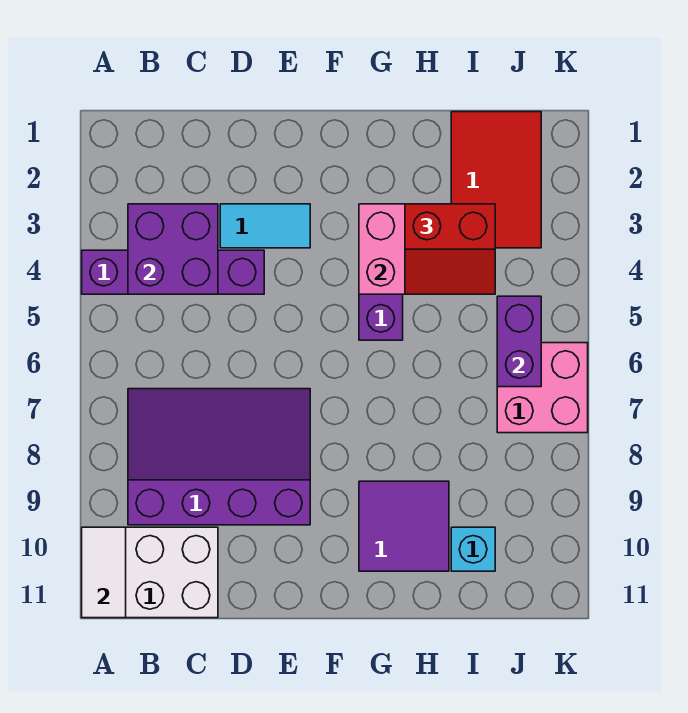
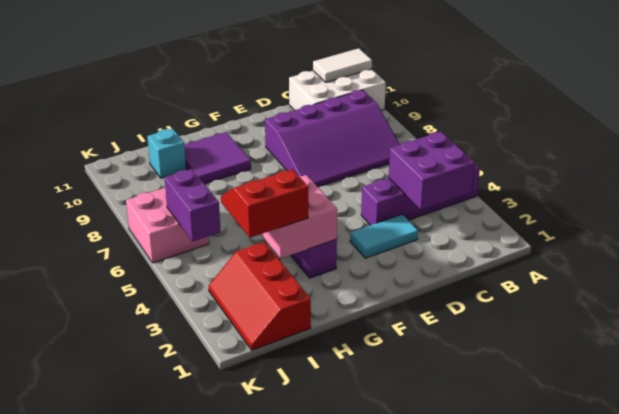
white 1x2 tile [82,527,126,618] -> white 1x2 tile turned to [313,48,372,82]
red 2x3 tile [451,112,541,248] -> red 2x3 slope [209,242,311,350]

